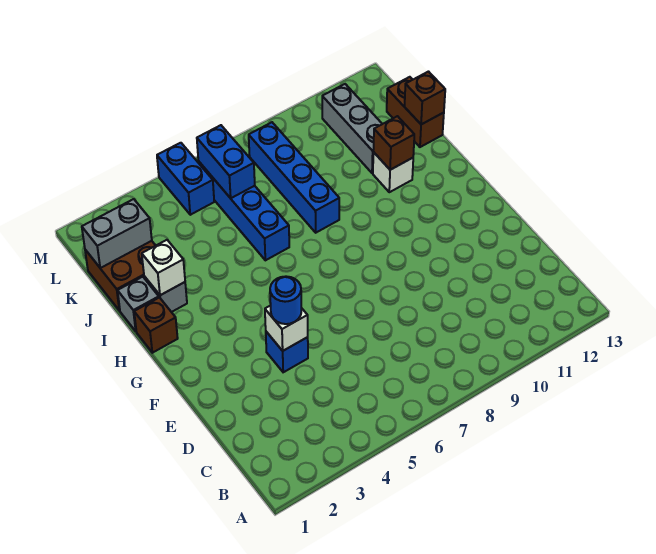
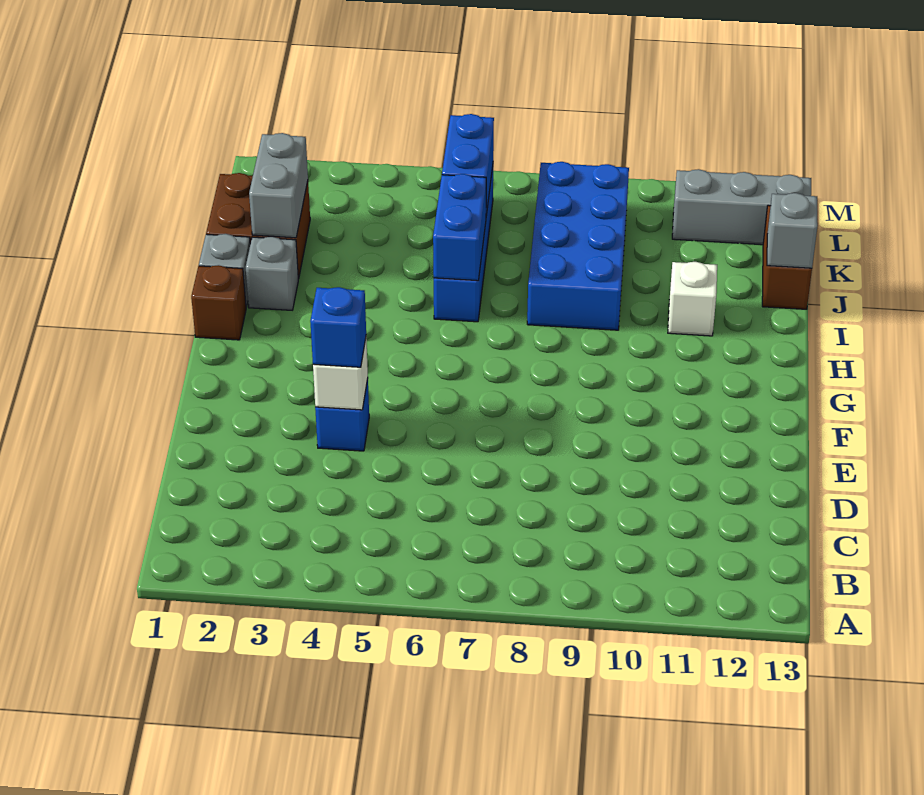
blue 1x1 round brick [270,276,301,324] -> blue 1x1 brick [310,287,366,367]
white 1x1 brick [142,240,185,295] -> none
blue 1x4 brick [249,122,339,233] -> blue 2x4 brick [527,162,629,330]
brown 1x1 brick [373,116,414,170] -> none
grey 1x3 brick [322,84,382,173] -> grey 1x3 brick turned to [672,169,811,245]
brown 1x1 brick [405,72,445,124] -> grey 1x1 brick [767,193,818,268]
grey 1x2 brick [82,199,152,268] -> grey 1x2 brick turned to [249,133,308,238]
blue 1x2 brick [157,143,214,215] -> blue 1x2 brick moved to [433,174,486,281]

